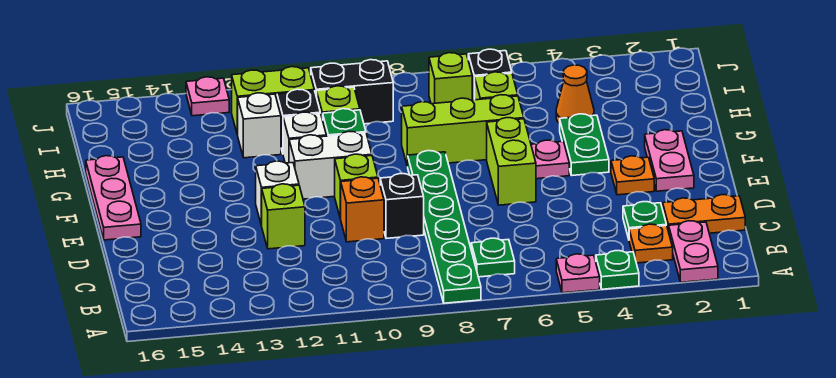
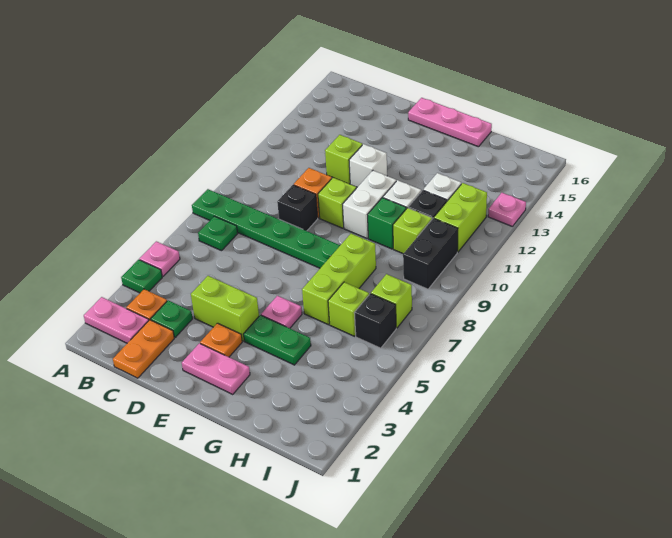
lime 1x2 brick [487,118,536,205] -> lime 1x2 brick moved to [191,276,259,341]
orange 1x1 cone [556,65,594,124] -> none

